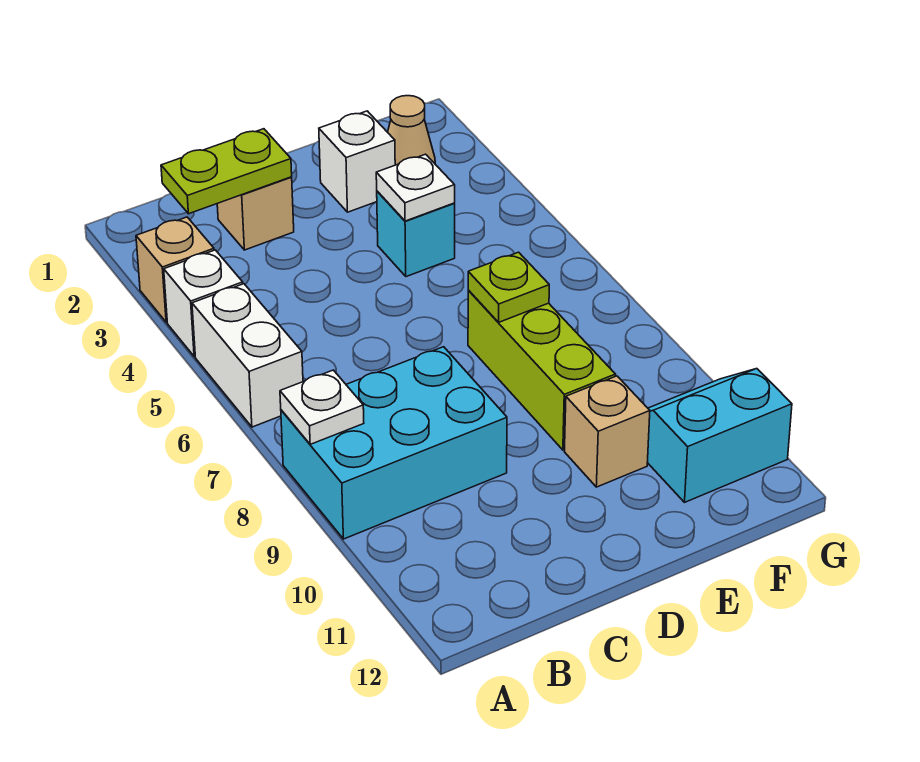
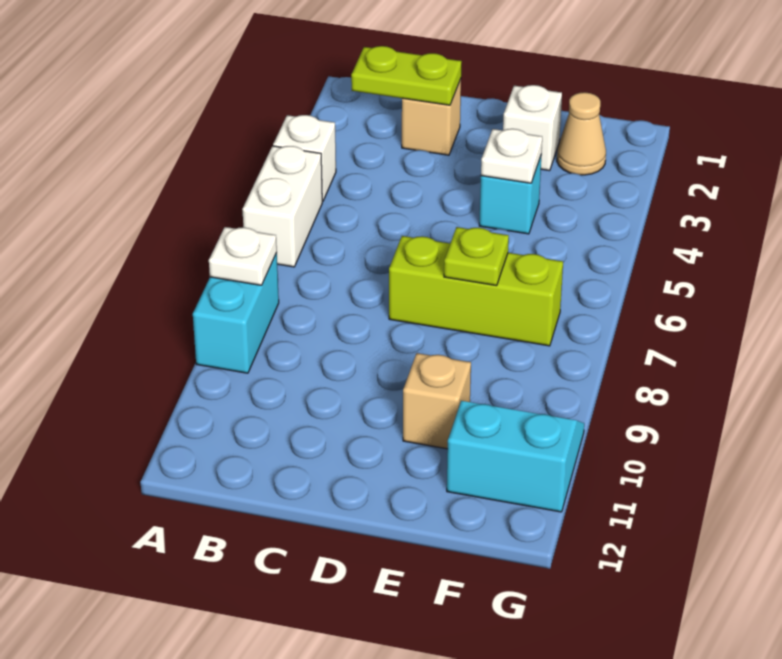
tan 1x1 brick [136,217,214,322] -> none
cyan 2x3 brick [281,347,507,539] -> cyan 1x2 brick [193,253,279,373]
lime 1x3 brick [468,291,616,450] -> lime 1x3 brick turned to [389,236,563,346]

